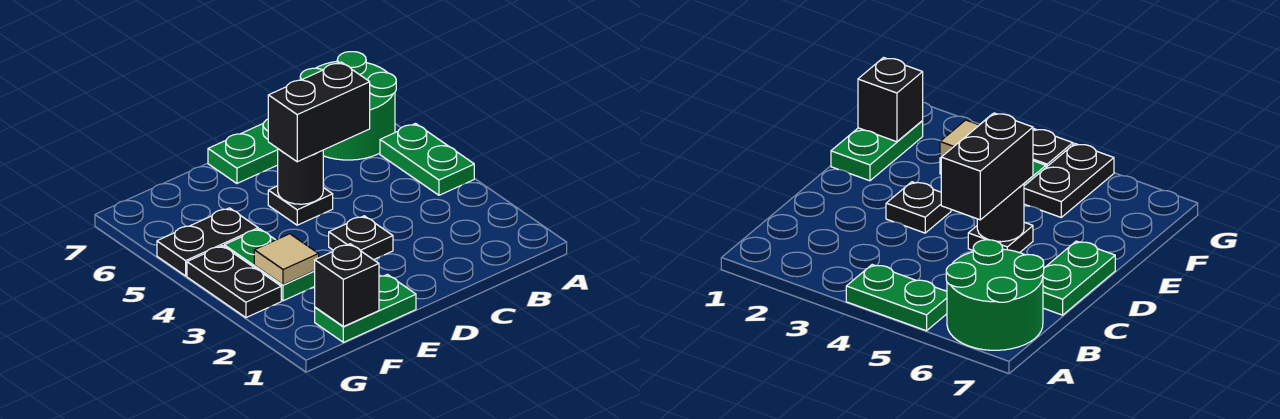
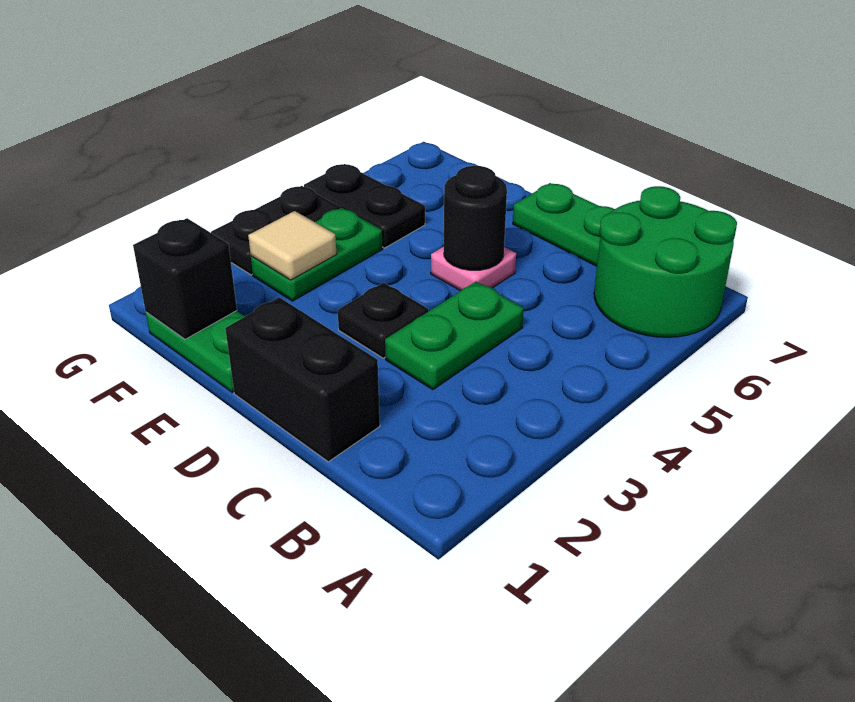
green 1x2 plate [380,124,474,195] -> green 1x2 plate moved to [385,282,524,390]
black 1x2 brick [268,62,370,162] -> black 1x2 brick moved to [225,297,380,462]
black 1x1 plate [268,186,333,225] -> pink 1x1 plate [431,247,516,291]

